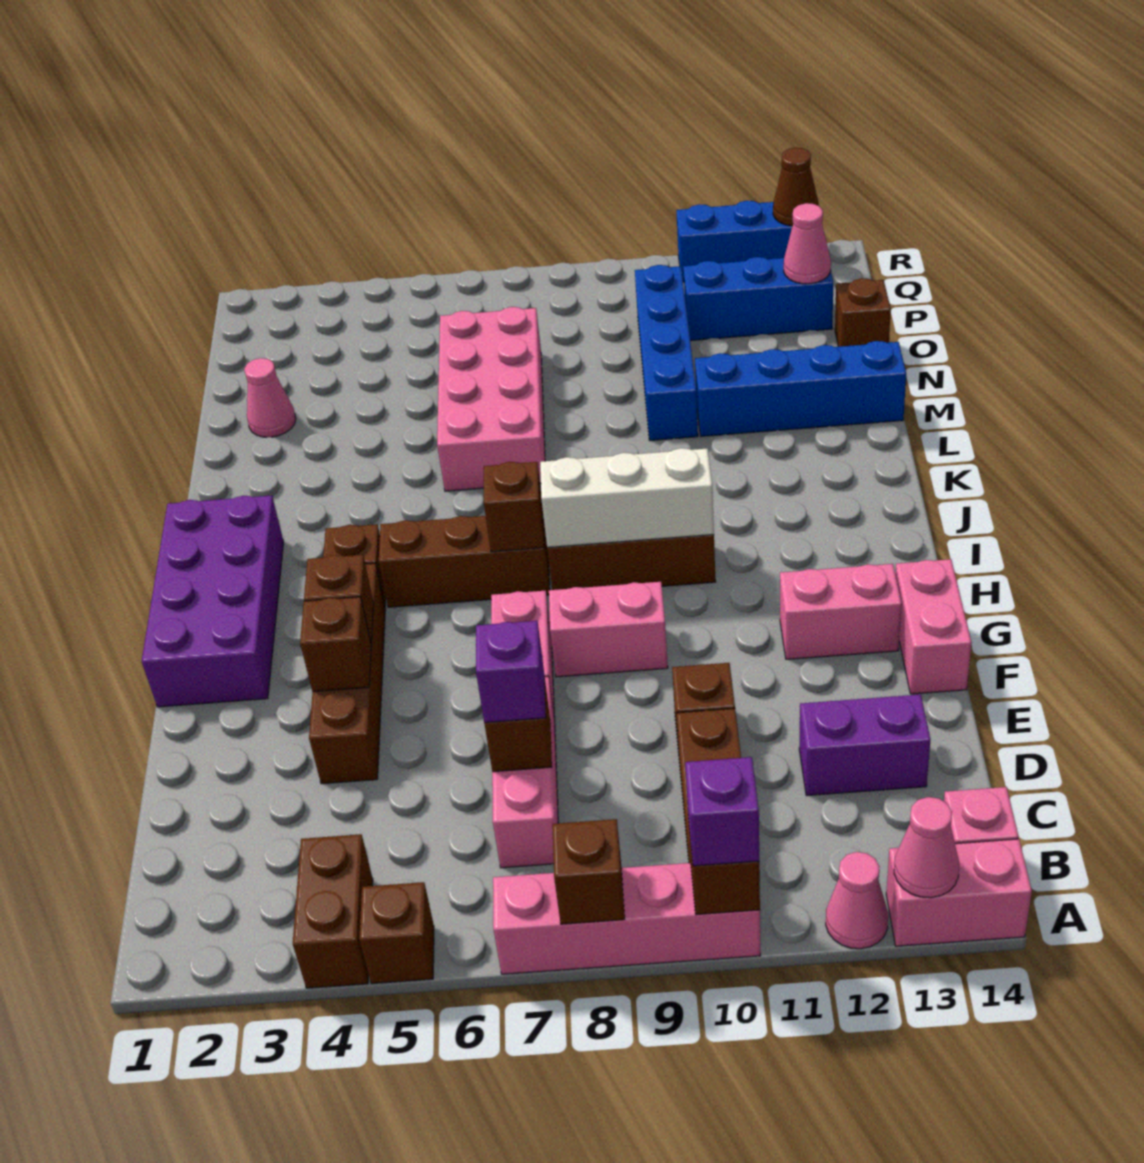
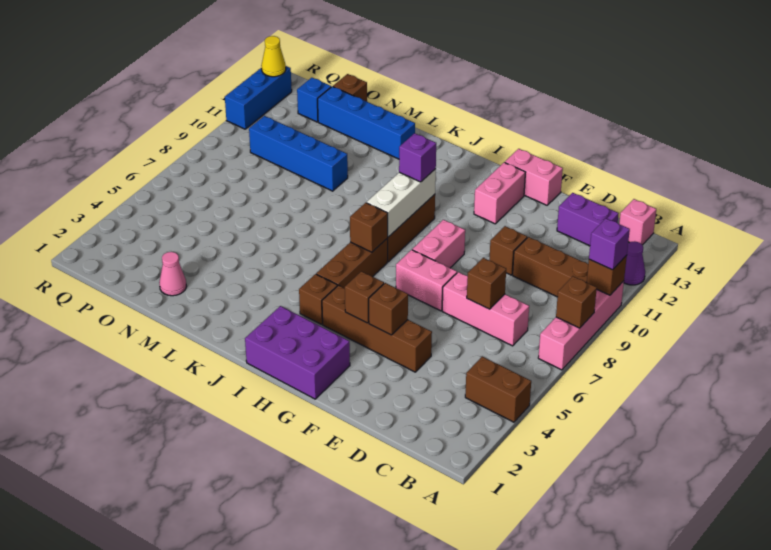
brown 1x1 brick [359,882,434,984] -> none
pink 1x1 cone [826,852,888,949] -> purple 1x1 cone [624,241,645,285]
pink 1x2 brick [886,839,1032,946] -> none
pink 1x1 cone [894,797,959,898] -> none
purple 1x1 brick [476,621,546,723] -> purple 1x1 brick moved to [399,133,436,182]
purple 1x2 brick [799,694,930,796] -> purple 1x2 brick turned to [557,193,619,246]
purple 2x4 brick [142,495,284,707] -> purple 2x3 brick [245,306,350,399]
pink 2x4 brick [437,307,545,491] -> none
blue 1x4 brick [695,341,906,436] -> blue 1x4 brick turned to [318,86,415,159]
blue 1x3 brick [683,257,833,341] -> blue 1x1 brick [297,78,331,122]
pink 1x1 cone [784,203,831,284] -> none
brown 1x1 cone [773,148,819,226] -> yellow 1x1 cone [261,36,286,77]

